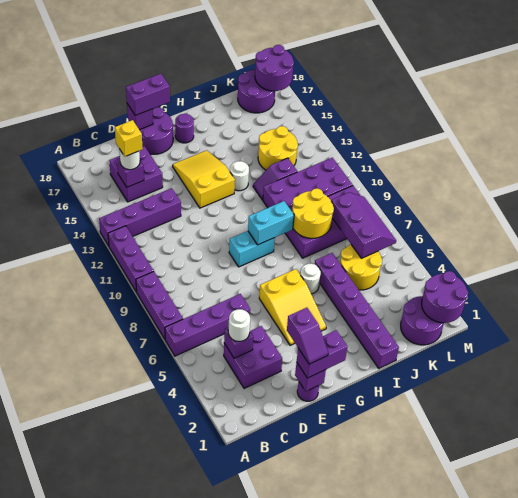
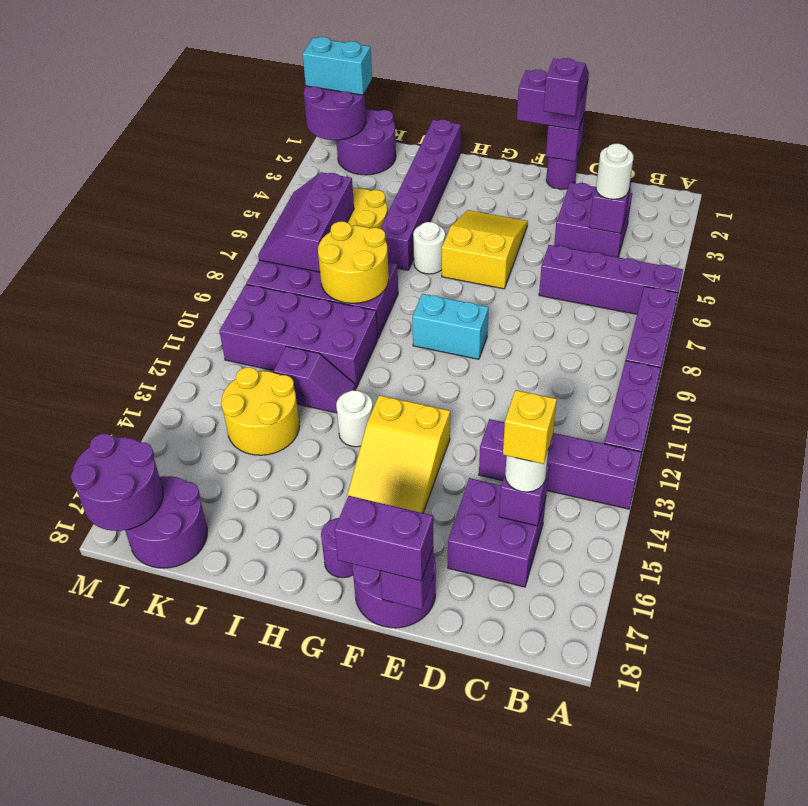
cyan 1x2 brick [248,201,294,245] -> cyan 1x2 brick moved to [303,37,372,95]

